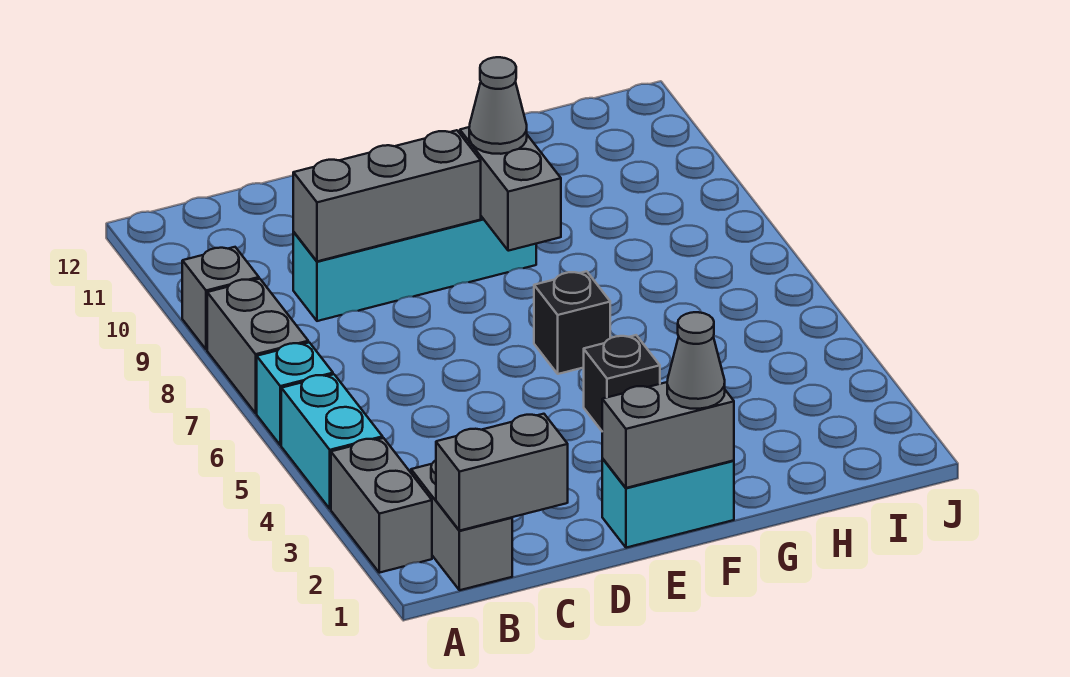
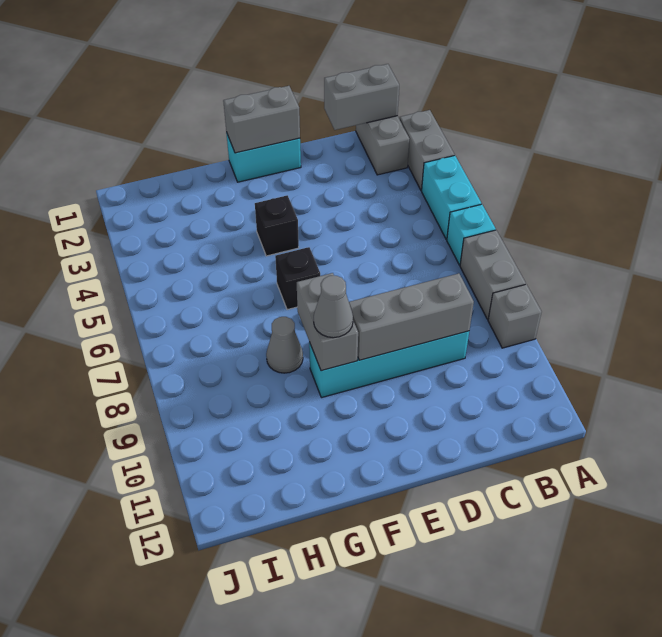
grey 1x1 cone [667,312,725,409] -> grey 1x1 cone moved to [266,317,303,373]

